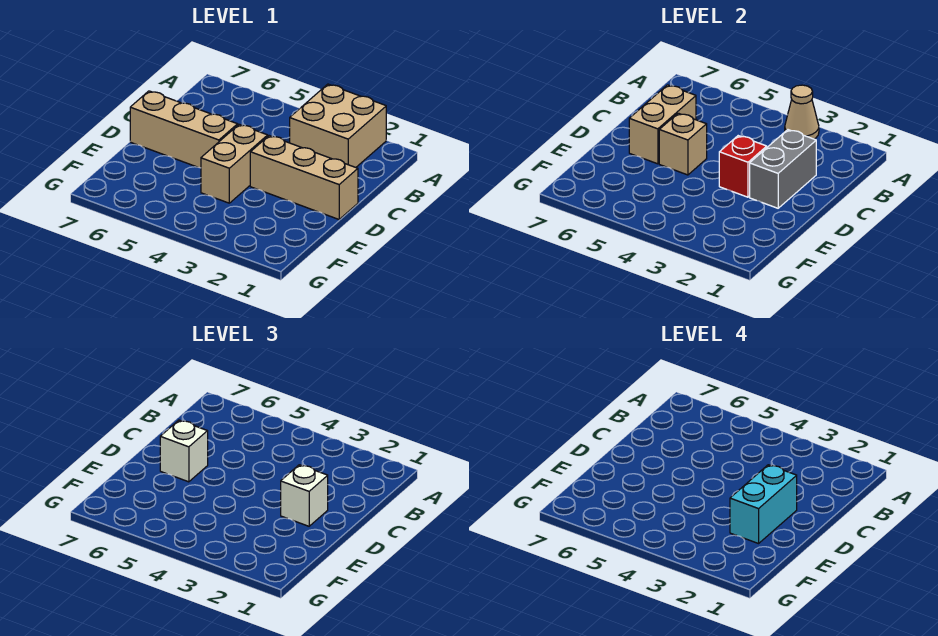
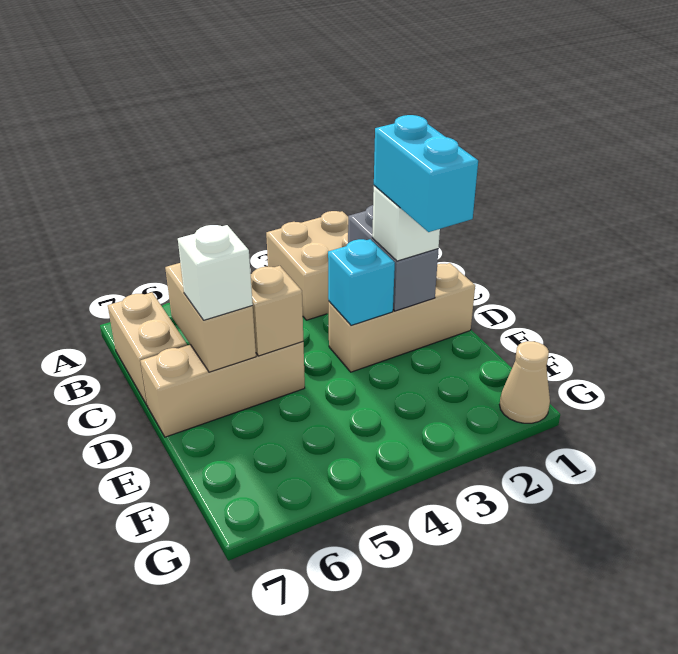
tan 1x1 cone [785,85,819,139] -> tan 1x1 cone moved to [499,341,550,423]
red 1x1 brick [719,136,767,197] -> cyan 1x1 brick [328,239,395,325]
tan 1x2 brick [201,124,268,203] -> tan 1x2 brick moved to [108,292,187,406]

